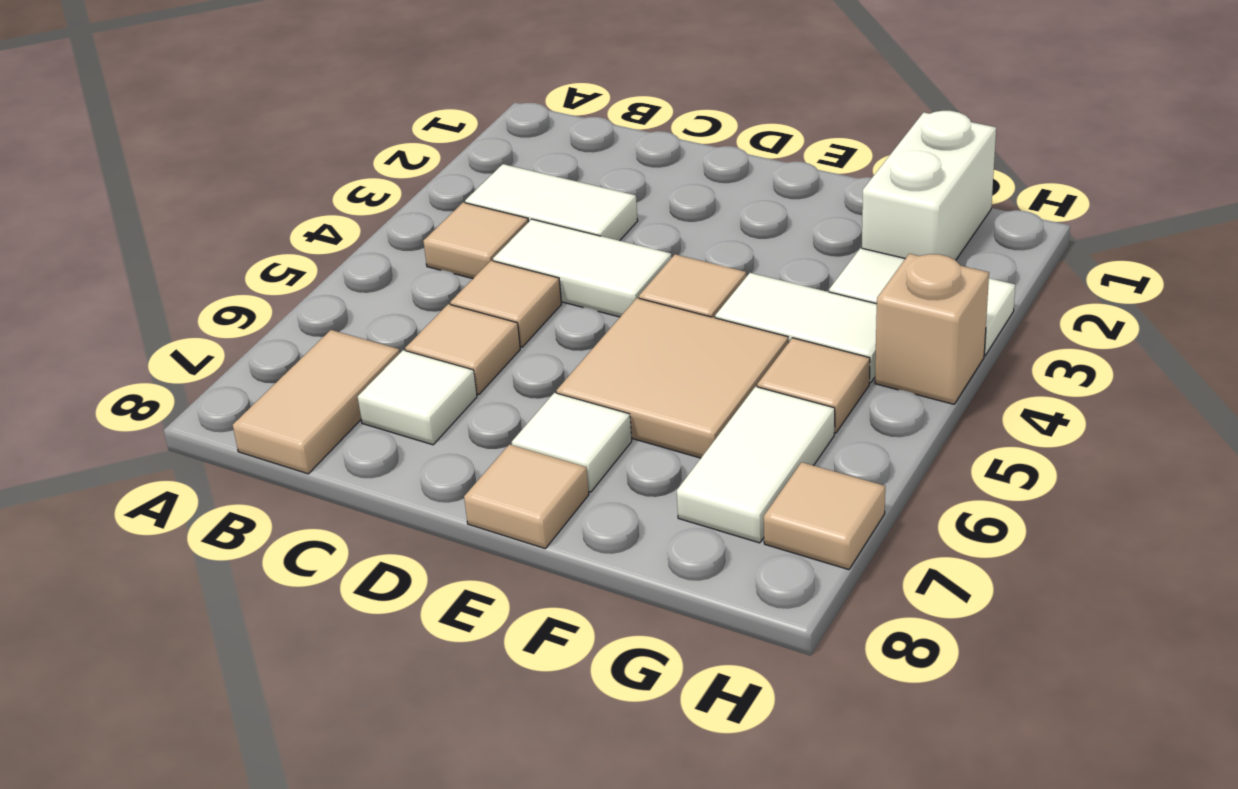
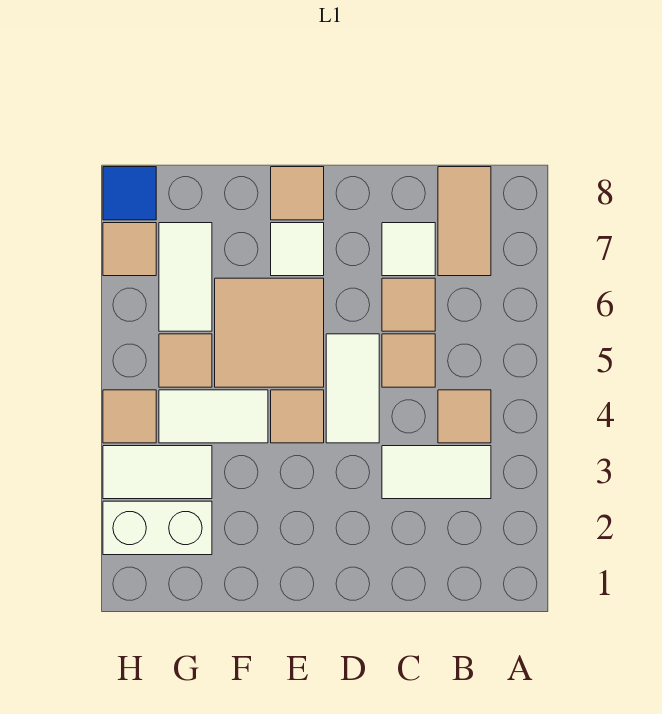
white 1x2 tile [493,219,671,317] -> white 1x2 tile turned to [326,334,379,443]
white 1x2 brick [862,111,996,260] -> white 1x2 brick turned to [103,501,212,555]
tan 1x1 brick [875,254,989,404] -> tan 1x1 tile [103,390,156,443]
none -> blue 1x1 tile [103,167,156,220]

